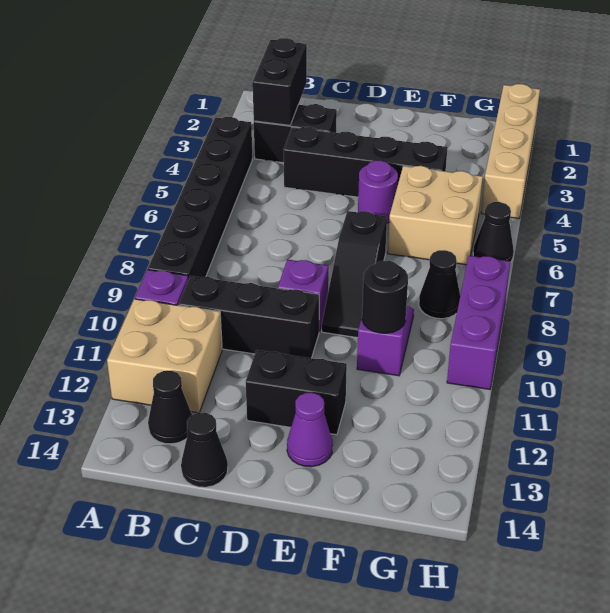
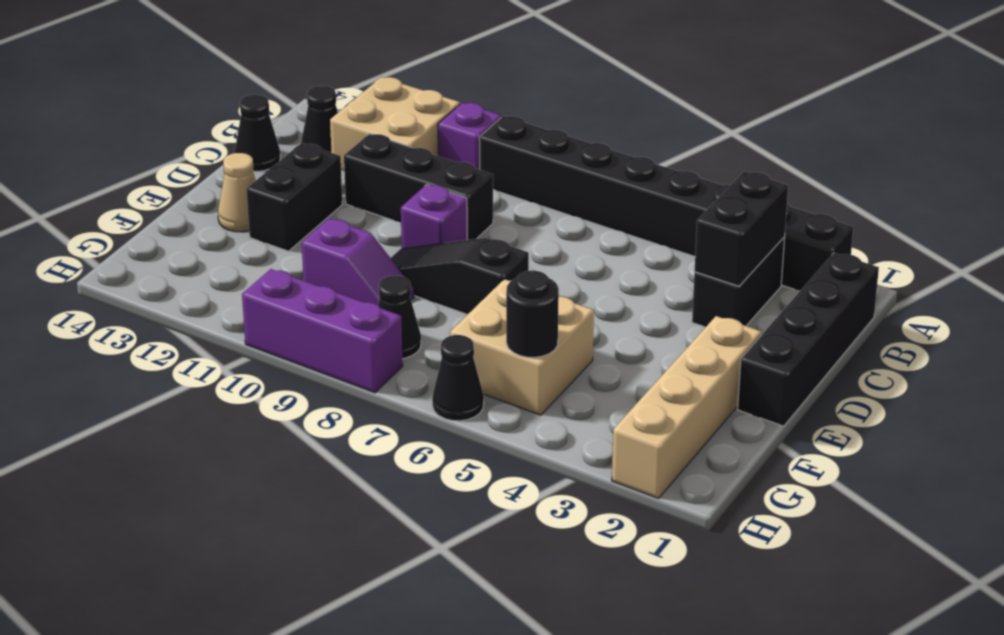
black 1x6 brick [148,117,253,280] -> black 1x8 brick [479,116,853,291]
black 1x2 brick [253,38,307,125] -> black 1x2 brick turned to [695,171,788,286]
black 1x3 brick [179,276,319,358] -> black 1x3 brick turned to [344,134,493,240]
black 1x4 brick [284,127,448,197] -> black 1x4 brick moved to [738,253,879,426]
purple 1x1 round brick [358,161,398,223] -> none
purple 1x1 cone [287,393,333,467] -> tan 1x1 cone [218,153,256,232]
black 1x1 round brick [362,261,408,333] -> black 1x1 round brick moved to [506,271,559,358]
tan 1x4 brick [481,84,540,218] -> tan 1x4 brick turned to [612,316,762,498]

